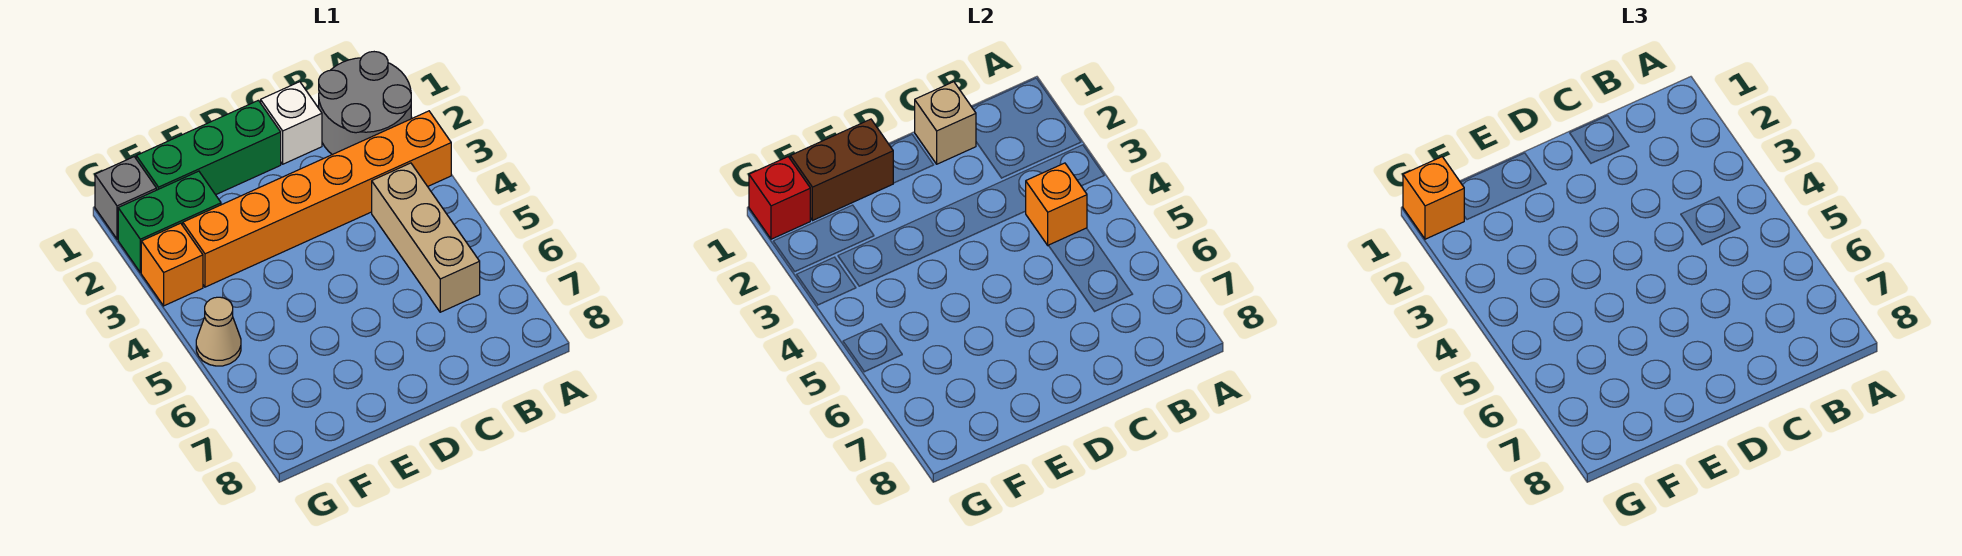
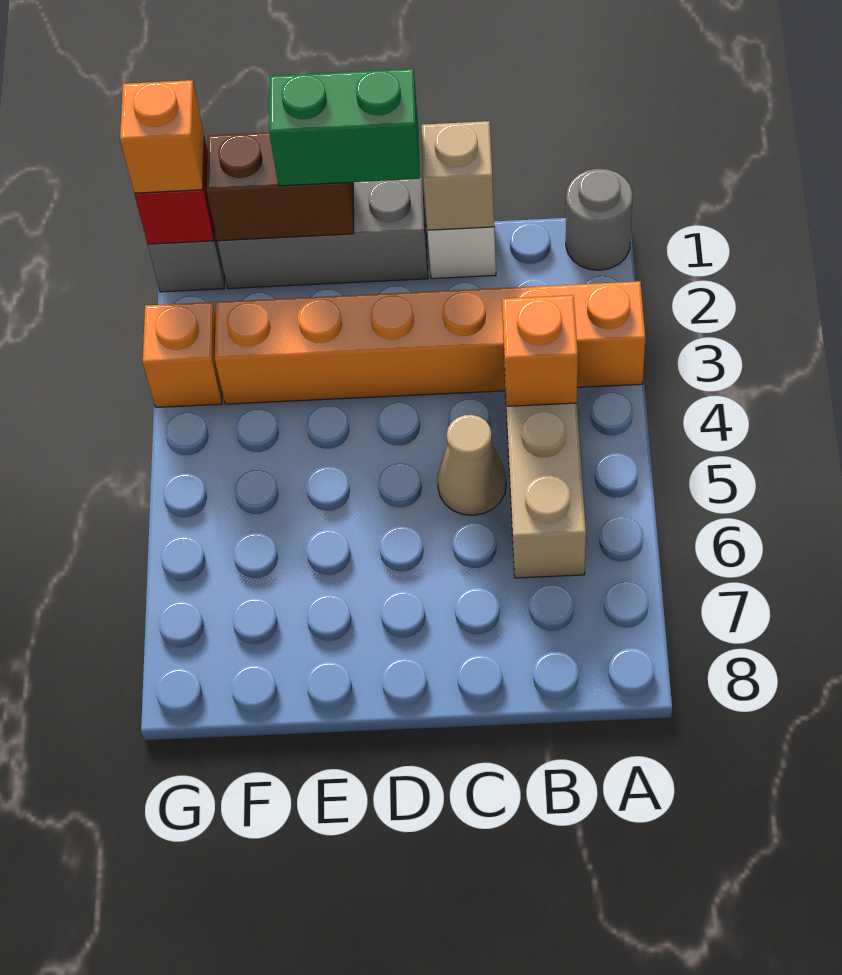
grey 2x2 round brick [319,52,411,155] -> grey 1x1 round brick [566,169,633,270]
green 1x3 brick [136,100,281,195] -> grey 1x3 brick [218,177,428,289]
green 1x2 brick [118,171,221,273] -> green 1x2 brick moved to [269,69,420,186]
tan 1x1 cone [196,297,241,366] -> tan 1x1 cone moved to [437,415,506,515]

